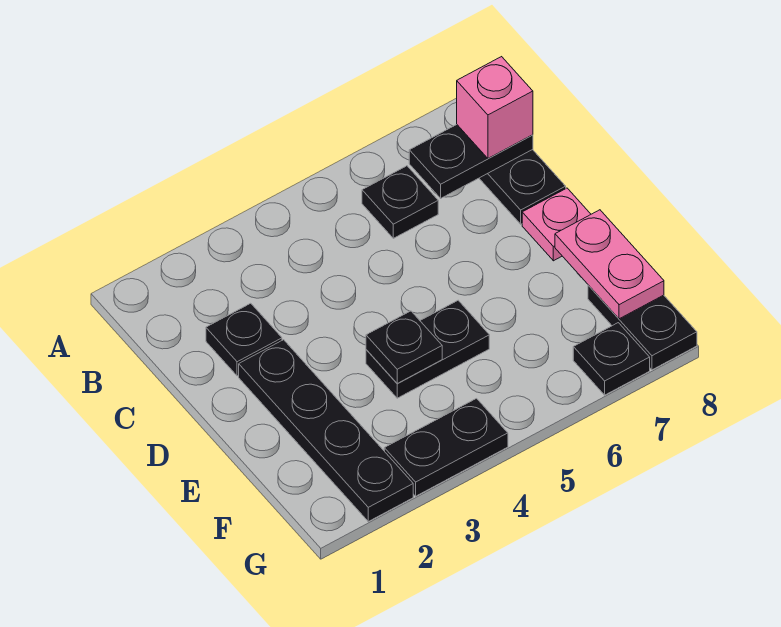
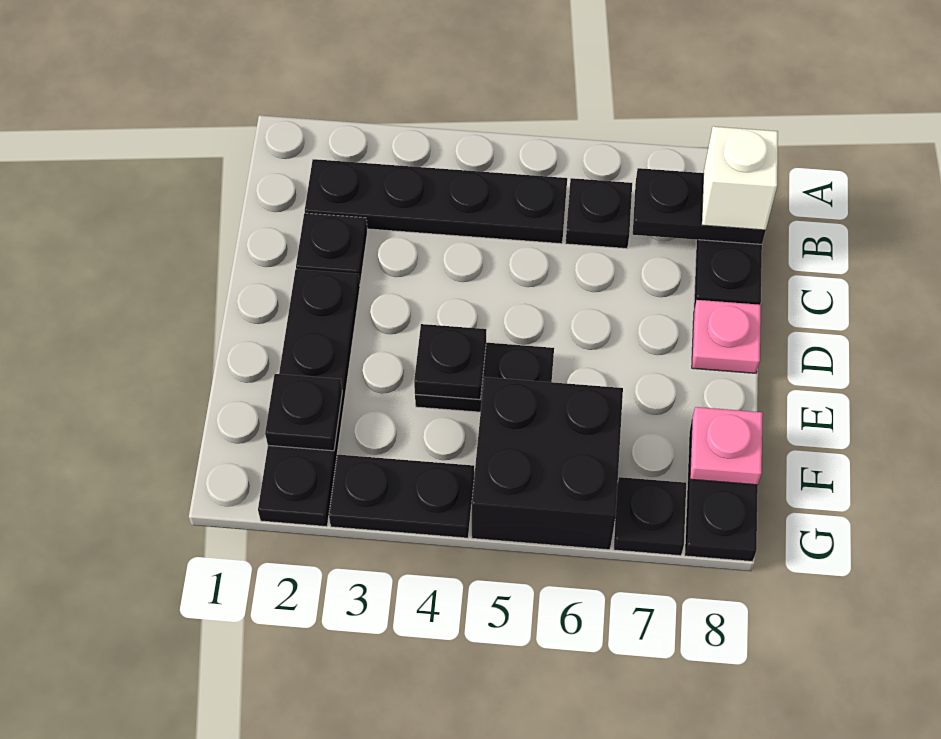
none -> black 1x4 plate [305,159,567,244]
pink 1x1 brick [457,57,533,159] -> white 1x1 brick [702,126,778,230]
pink 1x2 plate [555,210,664,319] -> pink 1x1 plate [690,407,763,485]
none -> black 1x1 plate [265,374,342,451]
none -> black 2x2 brick [472,377,623,550]

